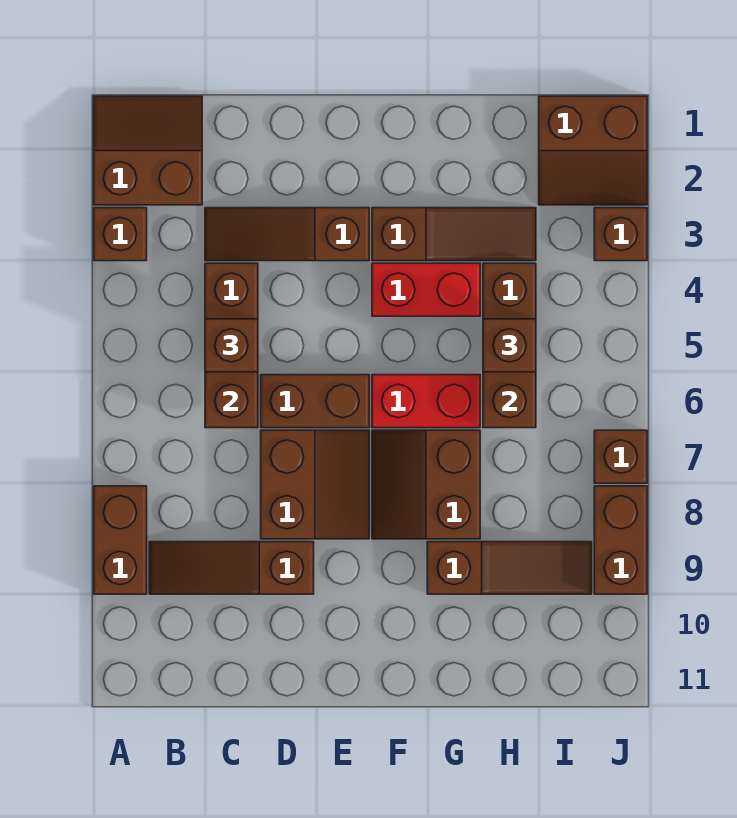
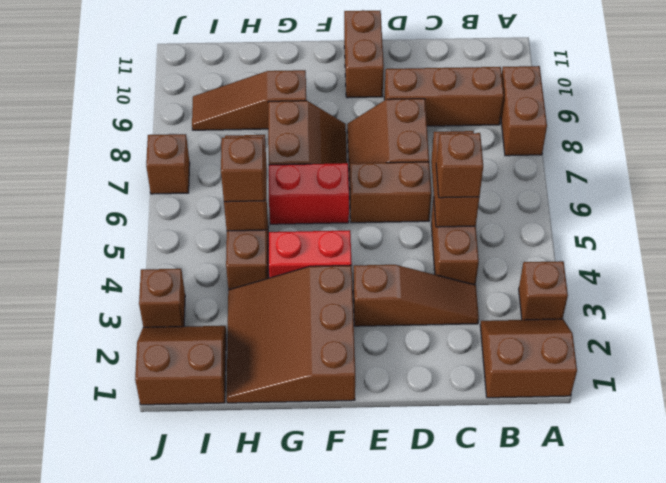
brown 2x2 slope [94,96,202,205] -> brown 2x2 slope turned to [480,319,577,398]
brown 1x3 slope [149,542,314,594] -> brown 1x3 brick [384,67,504,126]
brown 1x3 slope [372,208,536,261] -> brown 3x3 slope [227,265,355,403]
brown 1x2 brick [594,486,647,594] -> brown 1x2 brick moved to [344,10,384,98]

